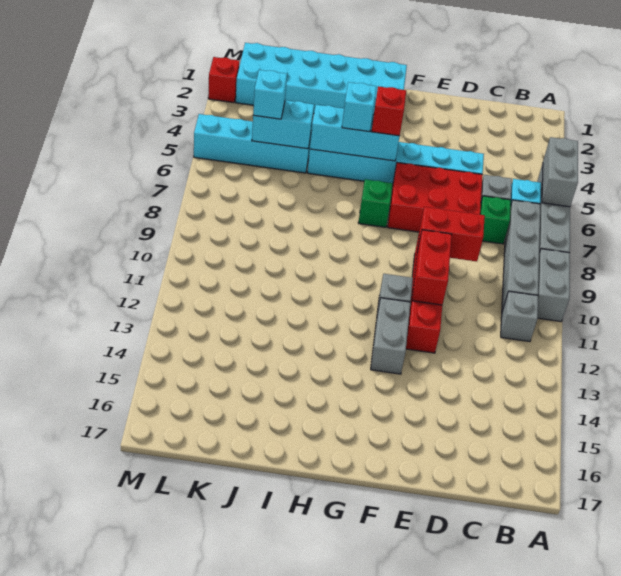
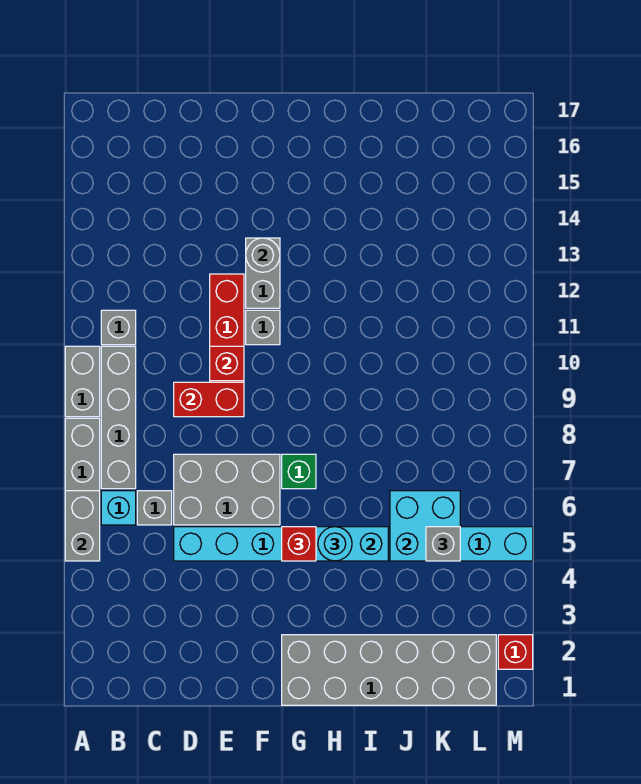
green 1x1 brick [480,196,511,244] -> none
red 2x3 brick [388,163,483,232] -> grey 2x3 brick [174,454,280,525]
red 1x2 brick [412,230,452,305] -> red 1x1 brick [210,346,244,381]
none -> grey 1x1 round brick [246,238,280,272]
cyan 2x6 brick [236,43,407,114] -> grey 2x6 brick [282,635,496,705]
cyan 1x1 brick [342,82,376,132] -> cyan 1x1 round brick [318,527,352,561]
cyan 1x2 brick [252,100,314,149] -> cyan 2x2 brick [390,491,460,561]
cyan 1x1 brick [253,70,287,119] -> grey 1x1 brick [426,527,460,561]

